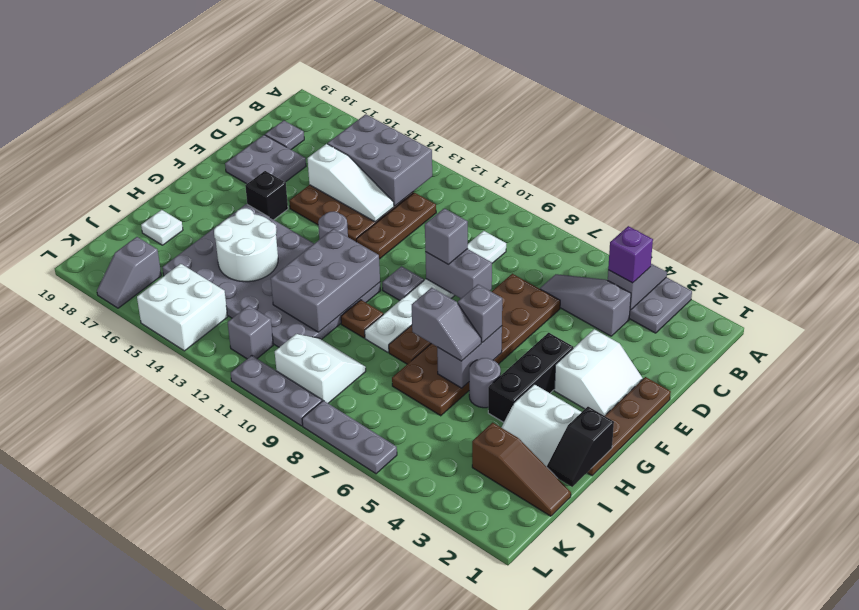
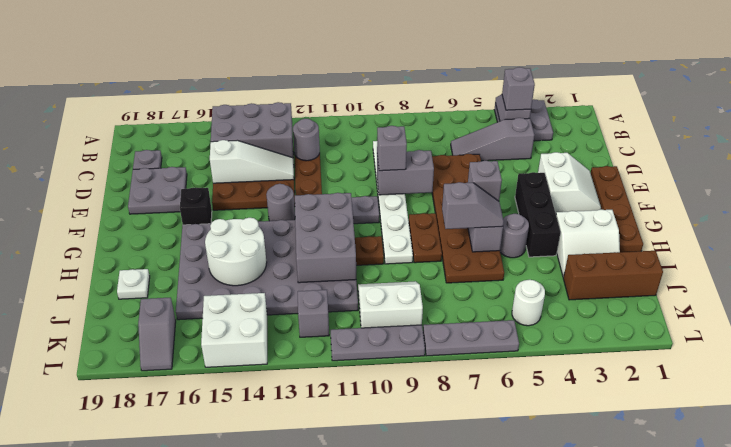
purple 1x1 brick [608,226,653,283] -> grey 1x1 brick [502,67,535,110]
none -> grey 1x1 round brick [293,119,320,161]
black 1x2 slope [547,407,614,487] -> none
brown 1x3 slope [472,423,571,516] -> brown 1x3 brick [563,251,663,300]
none -> white 1x1 round brick [512,280,545,326]

